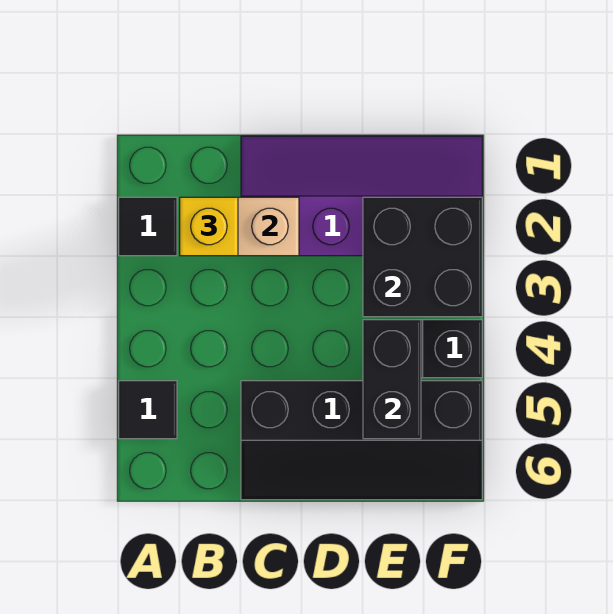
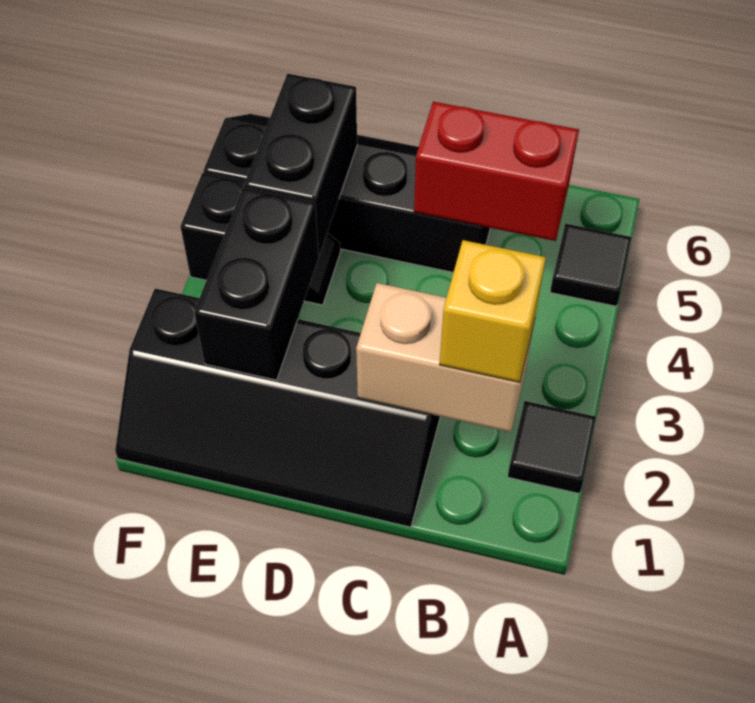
none -> red 1x2 brick [414,102,579,241]
purple 2x4 slope [241,136,482,256] -> black 2x4 slope [115,289,440,527]
black 2x2 brick [363,197,482,317] -> black 1x2 brick [194,188,319,380]

